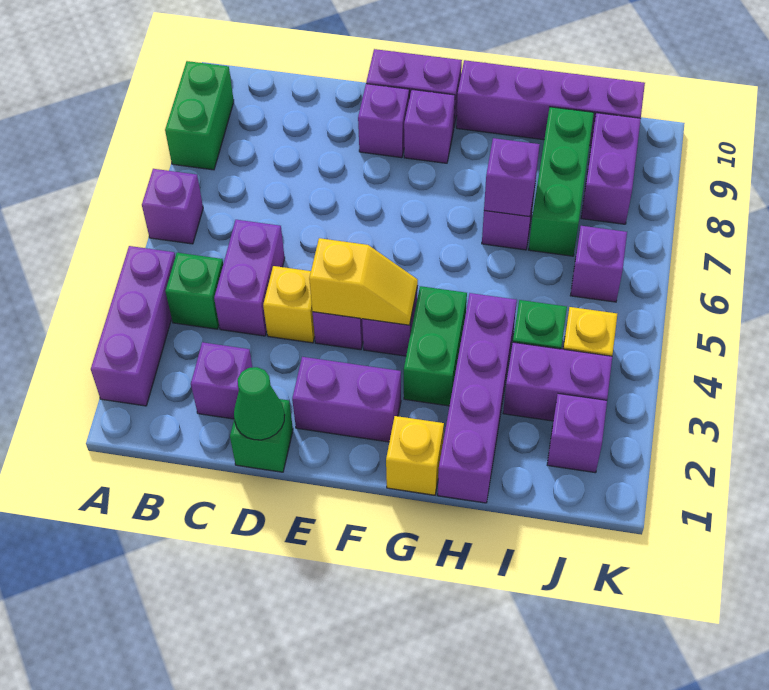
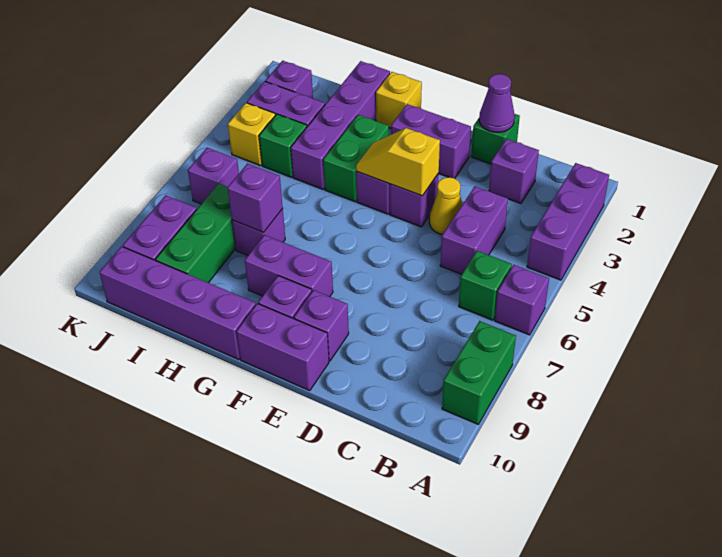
green 1x1 brick [166,253,223,329] -> green 1x1 brick moved to [459,251,512,320]
green 1x1 cone [234,367,284,440] -> purple 1x1 cone [479,74,515,132]
yellow 1x1 brick [263,266,315,343] -> yellow 1x1 cone [429,177,462,235]
none -> purple 1x2 brick [245,235,333,296]

